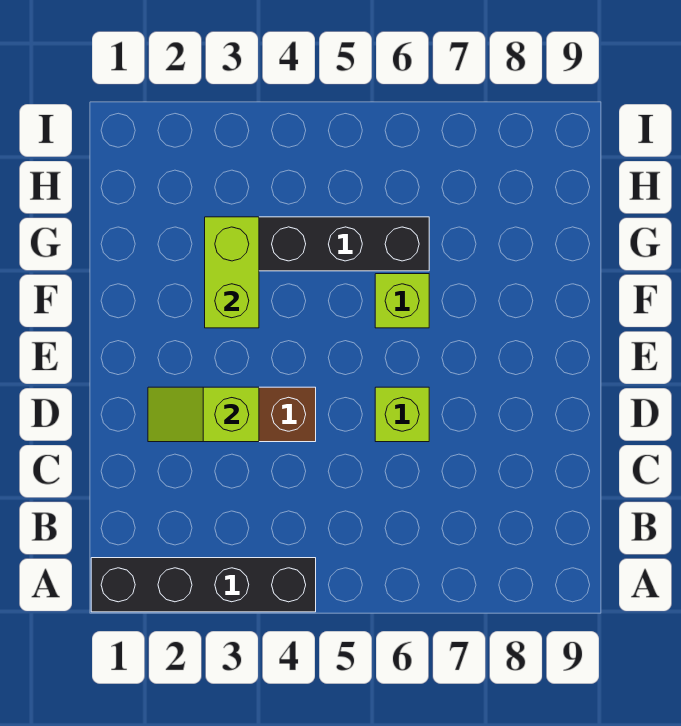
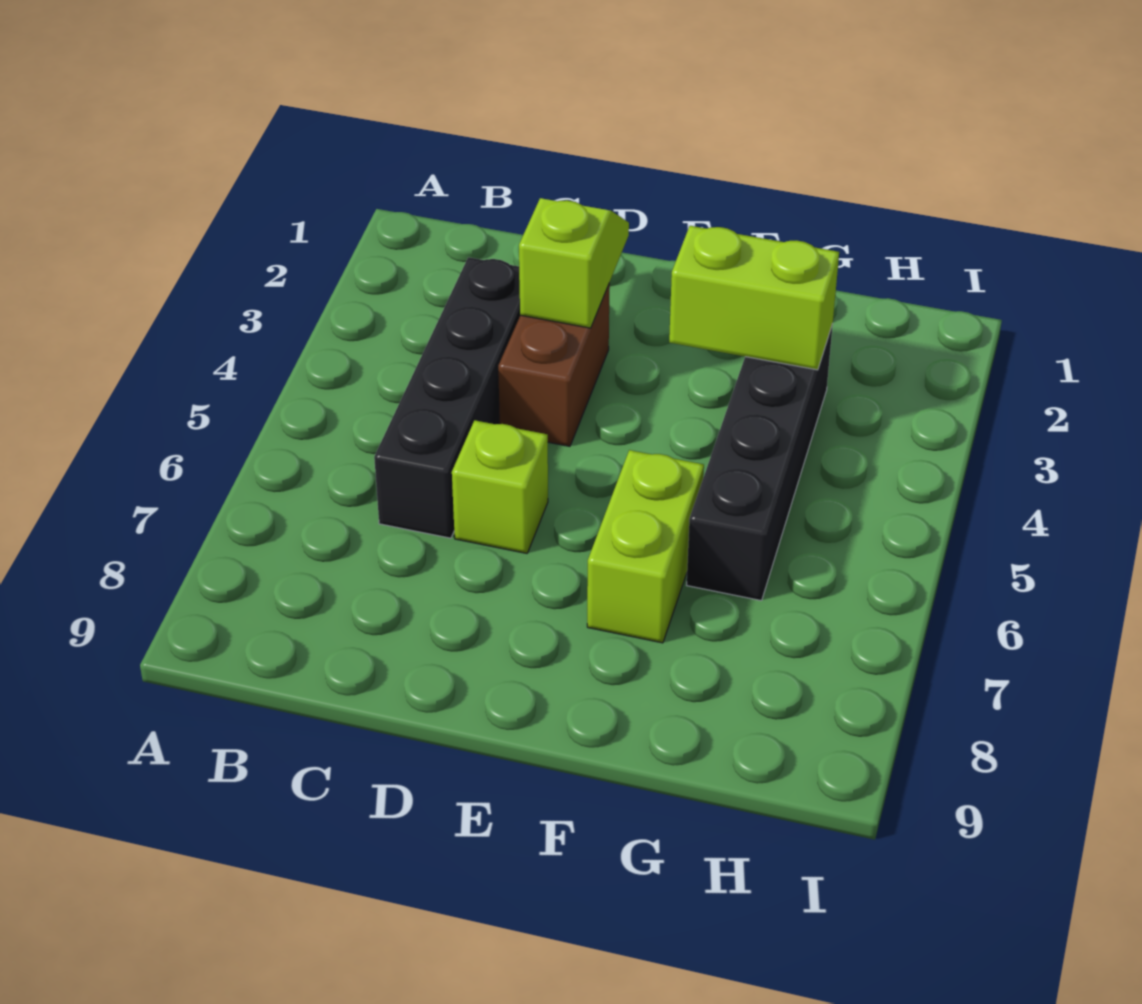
black 1x4 brick [91,558,316,612] -> black 1x4 brick moved to [374,257,520,538]
lime 1x1 brick [375,274,429,328] -> lime 1x2 brick [587,450,704,643]

